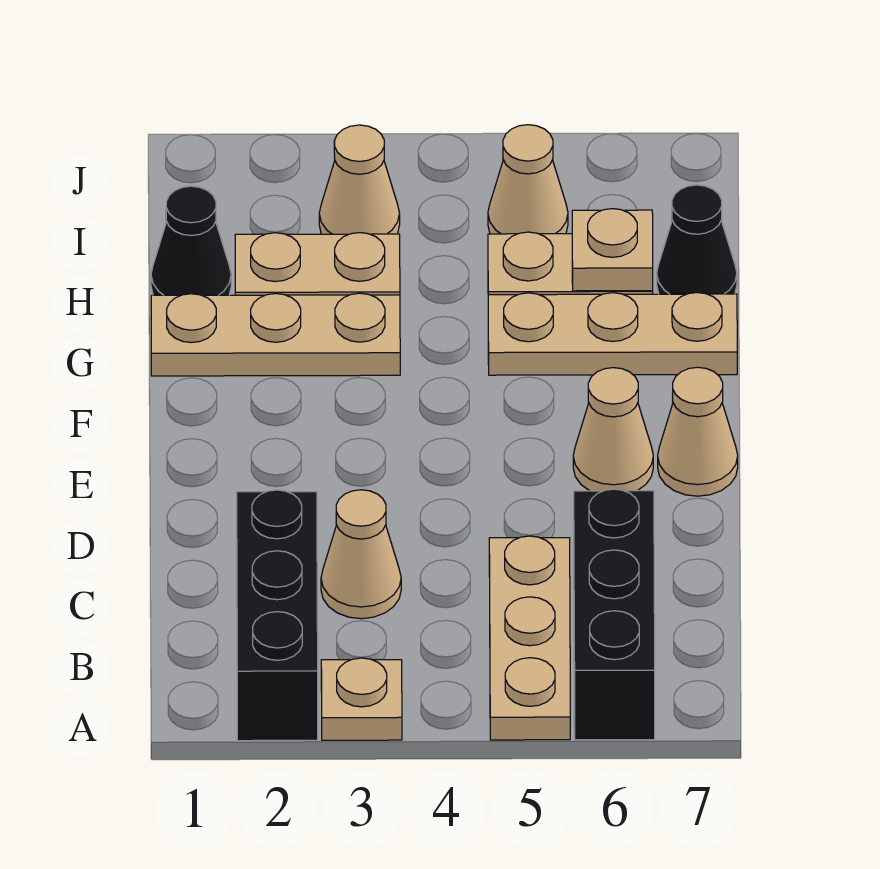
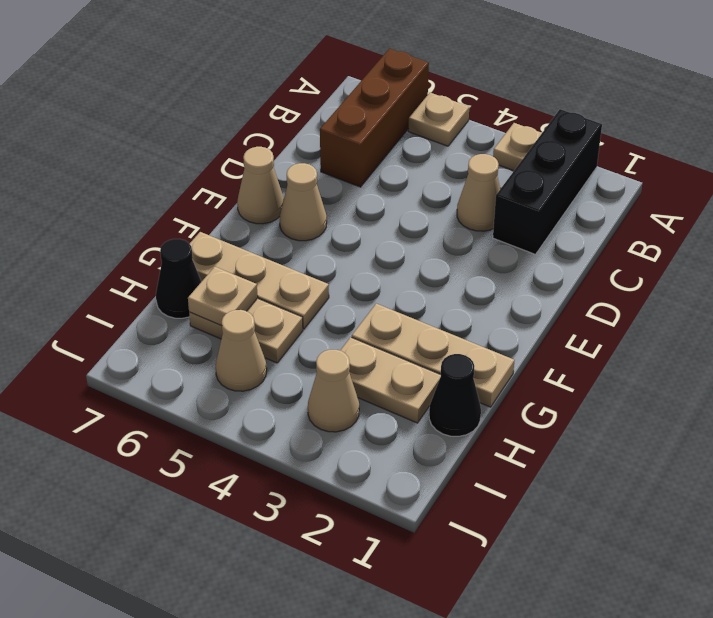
tan 1x3 plate [489,536,570,740] -> tan 1x1 plate [408,93,469,146]
black 1x3 brick [574,489,655,740] -> brown 1x3 brick [320,49,429,187]

